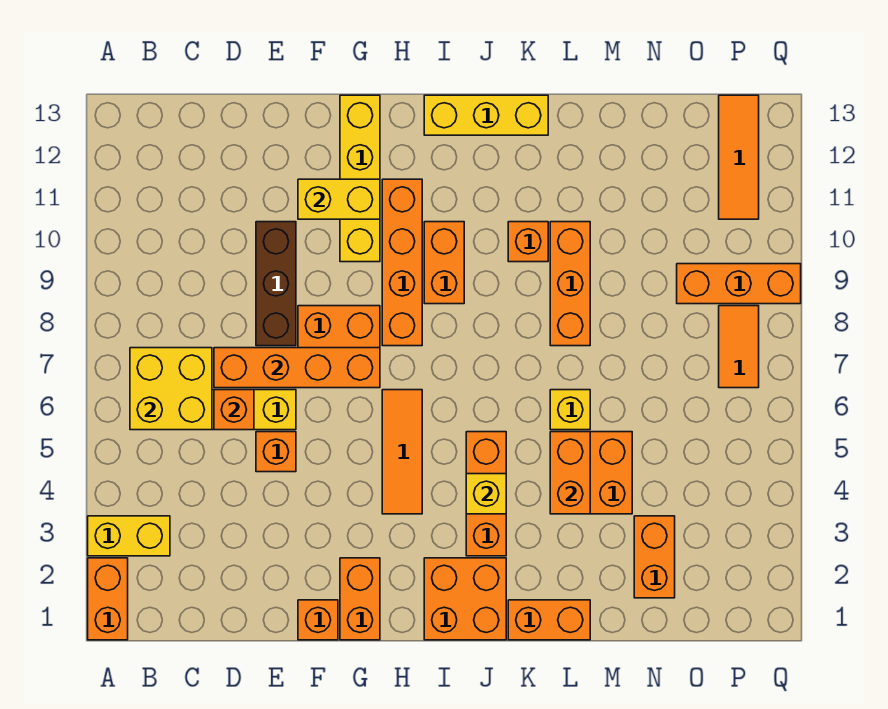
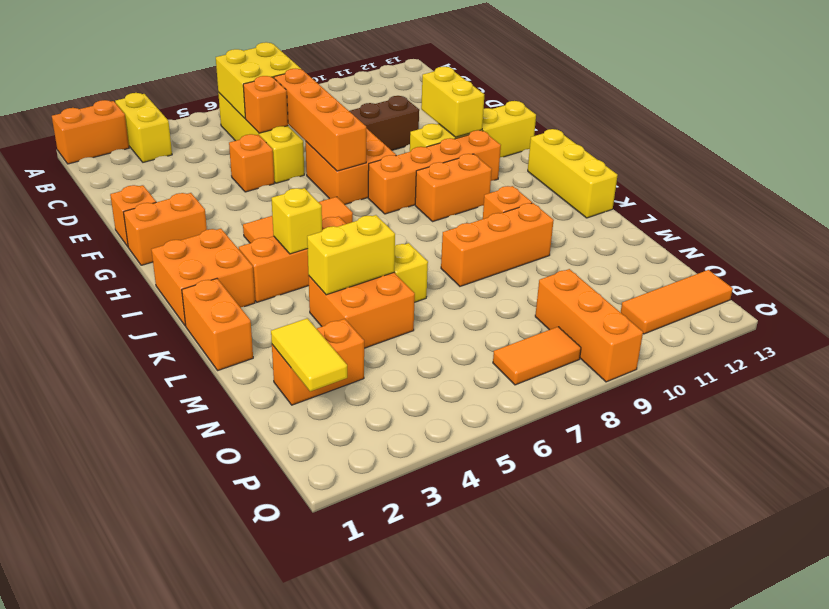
orange 1x2 brick [550,432,590,514] -> yellow 1x2 brick [307,215,395,295]
none -> yellow 1x2 tile [271,318,347,391]

